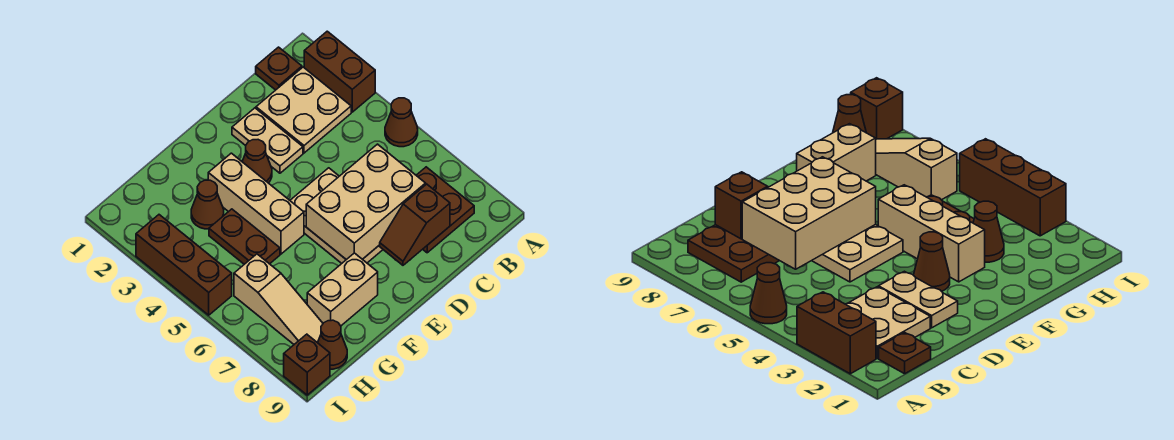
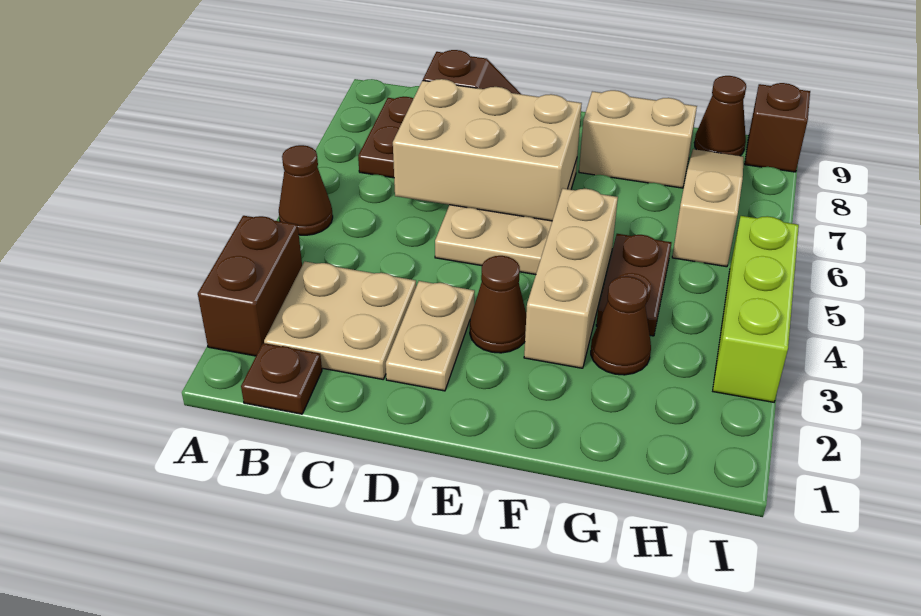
brown 1x3 brick [136,215,232,315] -> lime 1x3 brick [713,216,799,402]

